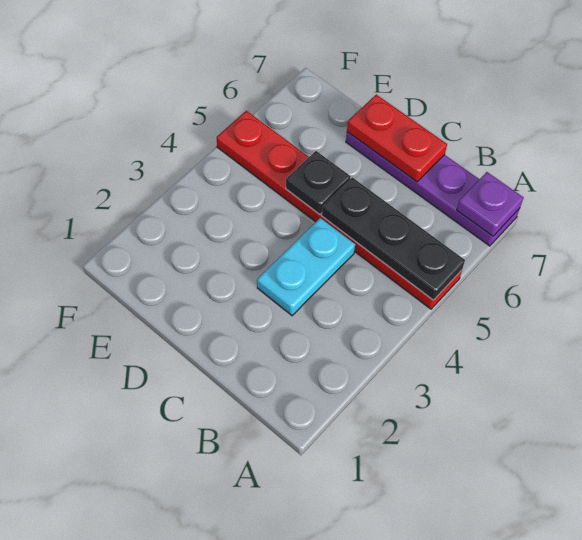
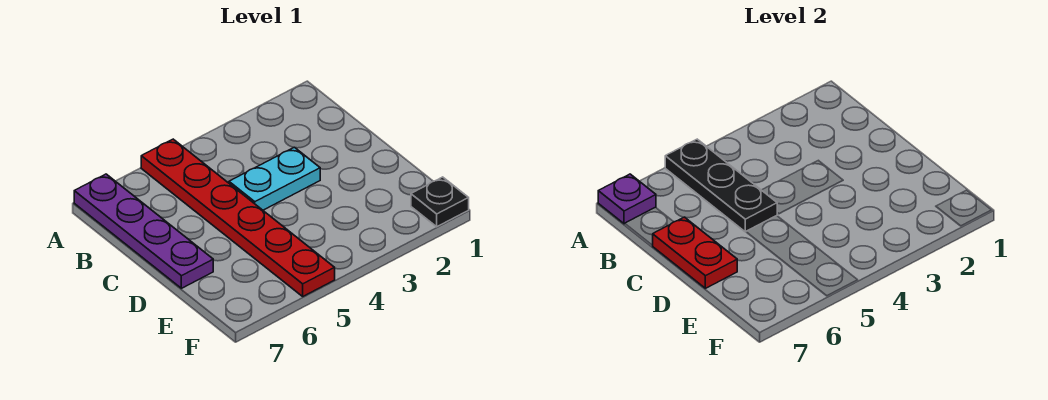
black 1x1 plate [286,151,351,214] -> black 1x1 plate moved to [411,177,469,227]

